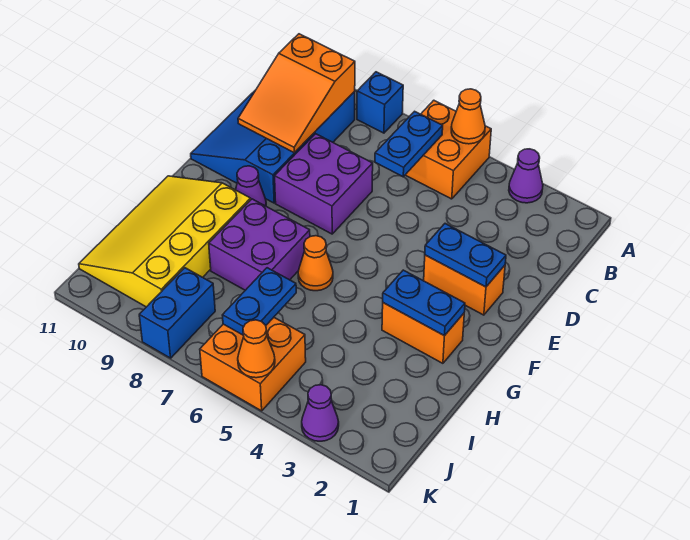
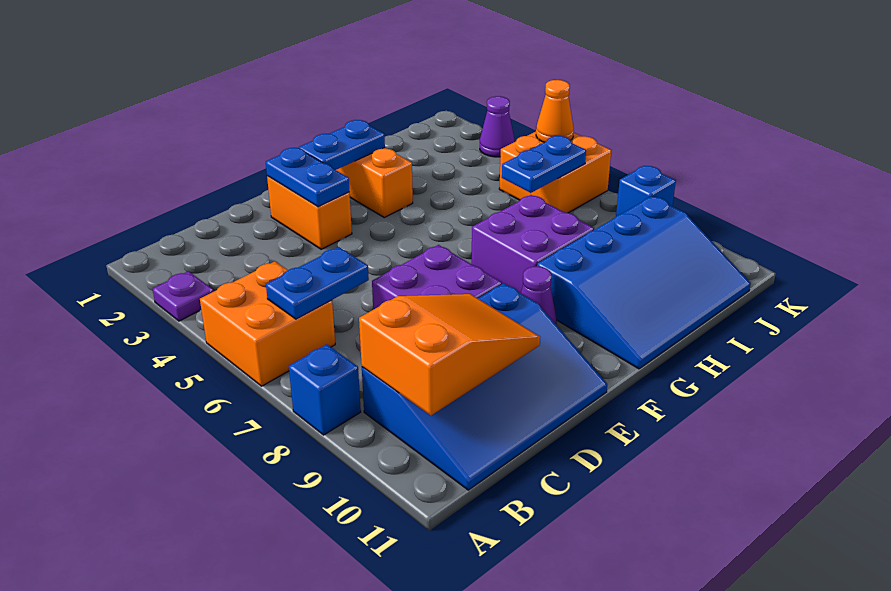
purple 1x1 cone [509,149,543,203] -> purple 1x1 plate [153,271,213,321]
orange 1x1 cone [451,89,485,144] -> none
blue 1x2 plate [383,270,465,336] -> blue 1x2 plate turned to [299,120,385,170]
orange 1x1 cone [298,236,333,291] -> none
yellow 3x4 slope [79,176,251,307] -> blue 3x4 slope [537,196,751,369]
blue 1x2 brick [139,268,215,358] -> blue 1x1 brick [616,166,676,216]

